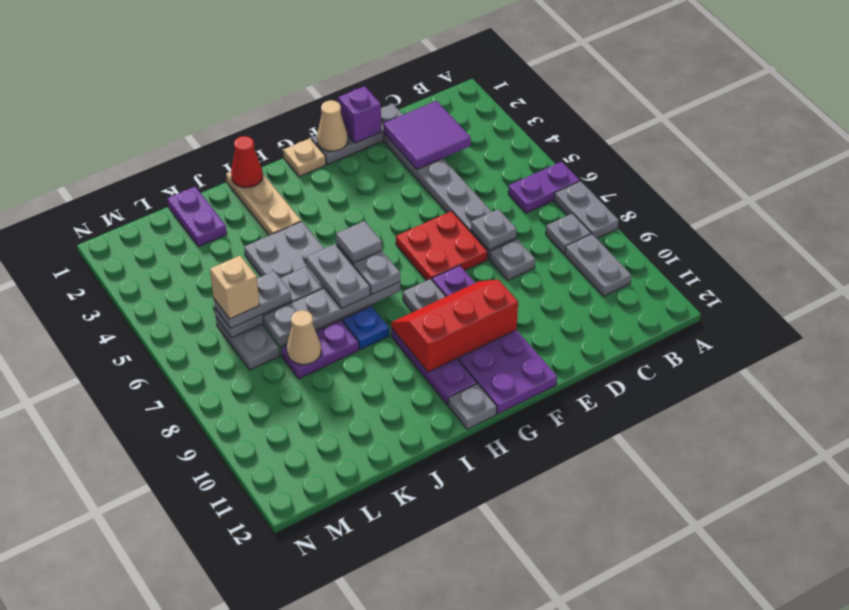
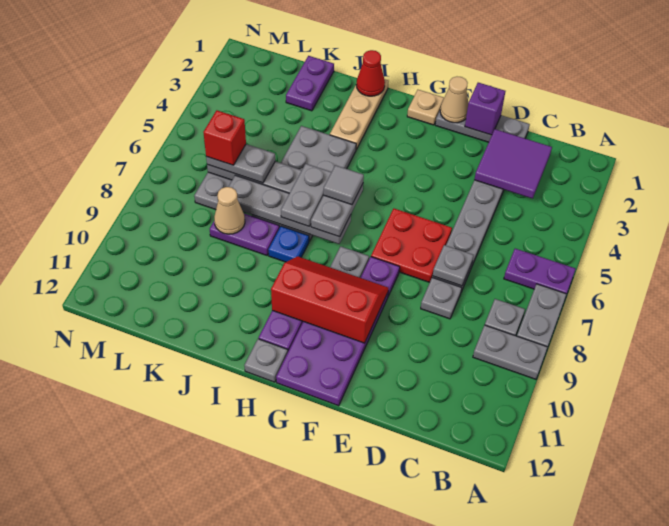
grey 1x2 plate [565,234,631,296] -> grey 1x2 plate turned to [473,325,548,379]
tan 1x1 brick [210,256,260,319] -> red 1x1 brick [203,110,246,165]

